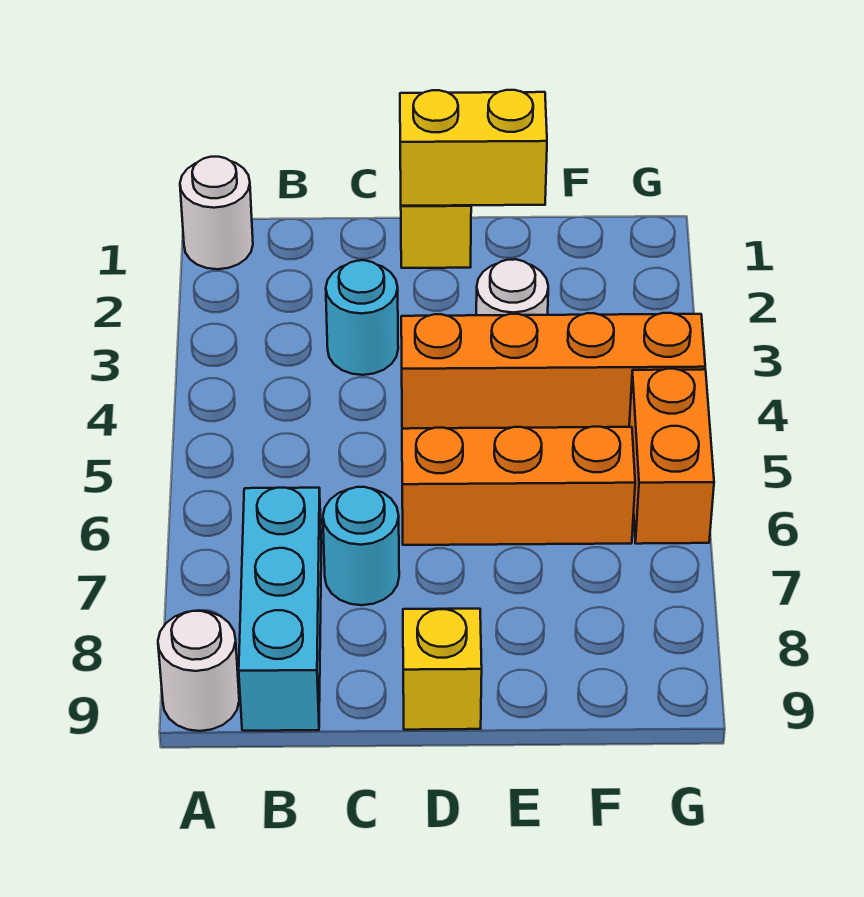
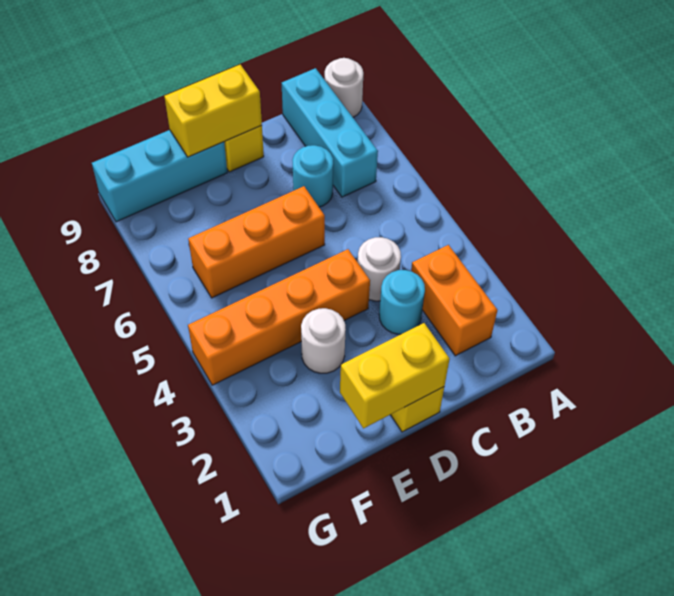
white 1x1 round brick [180,157,253,269] -> white 1x1 round brick moved to [358,237,401,301]
none -> yellow 1x2 brick [164,65,262,157]
none -> cyan 1x3 brick [92,130,227,222]
orange 1x2 brick [629,369,714,544] -> orange 1x2 brick moved to [411,245,497,356]

